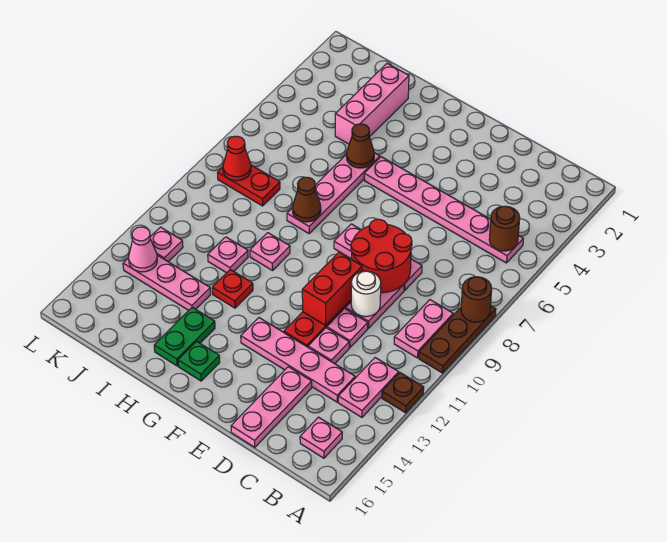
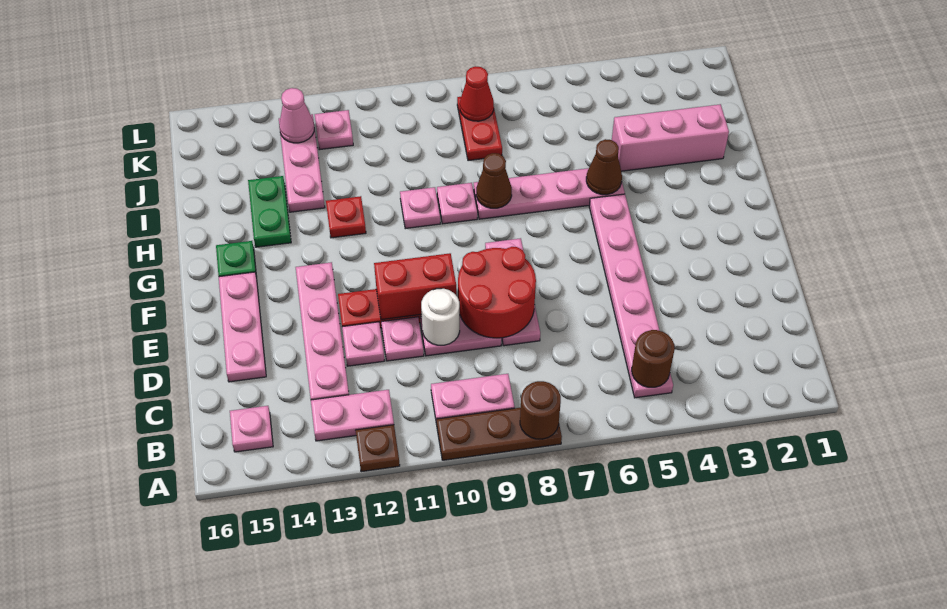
pink 1x3 plate [231,367,312,447] -> pink 1x3 plate turned to [219,272,266,382]
green 1x2 plate [154,307,215,366] -> green 1x2 plate turned to [248,176,291,247]
pink 1x1 plate [208,237,248,273] -> pink 1x1 plate moved to [437,183,477,224]

